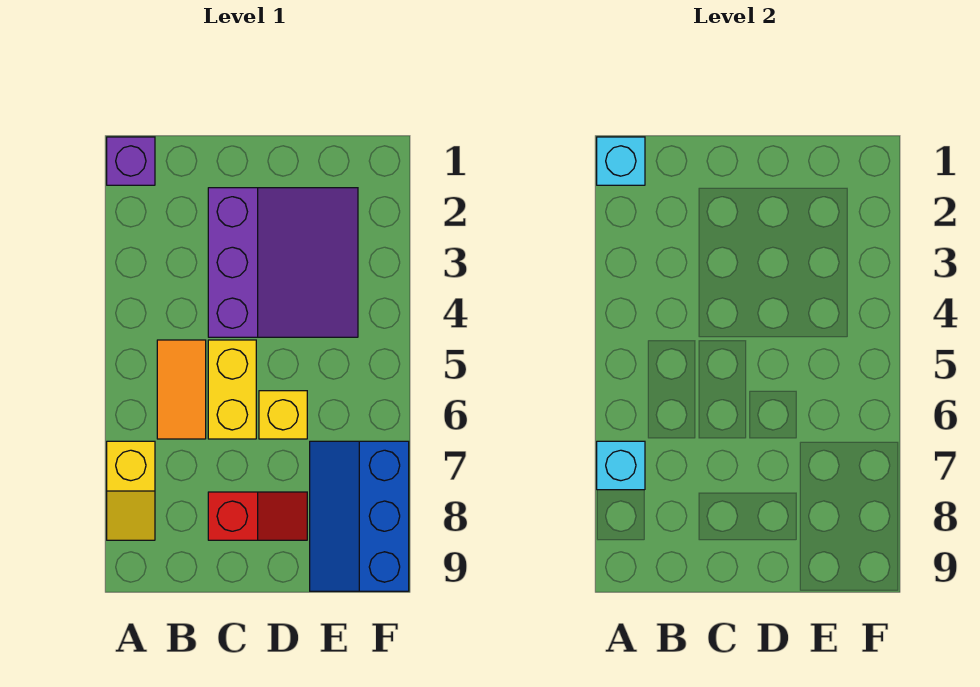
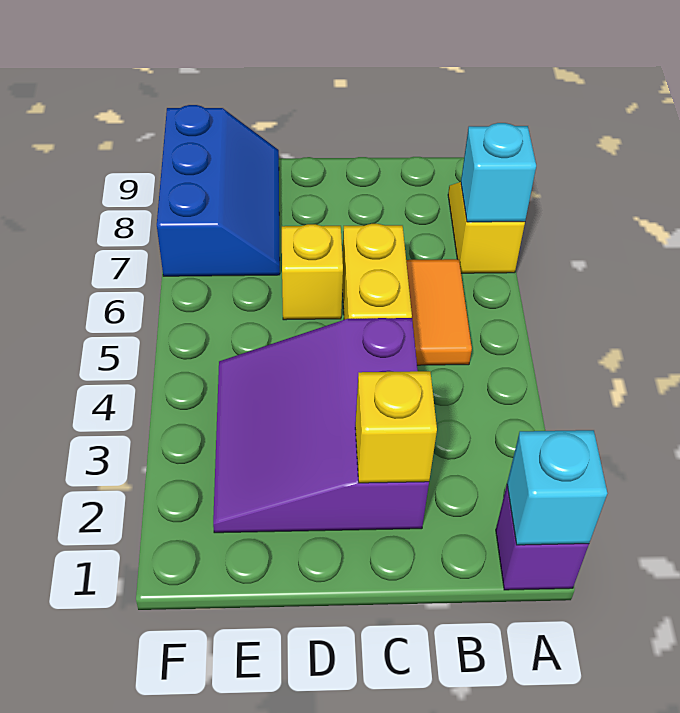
none -> yellow 1x1 brick [355,371,437,483]
red 1x2 slope [208,492,307,540] -> none

